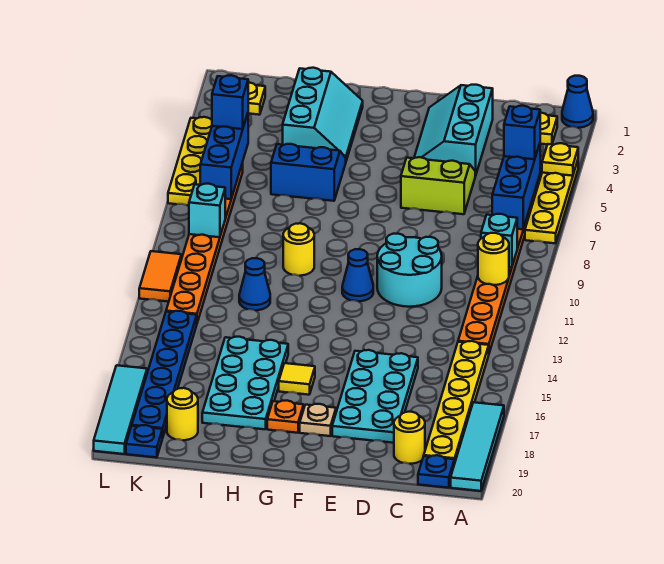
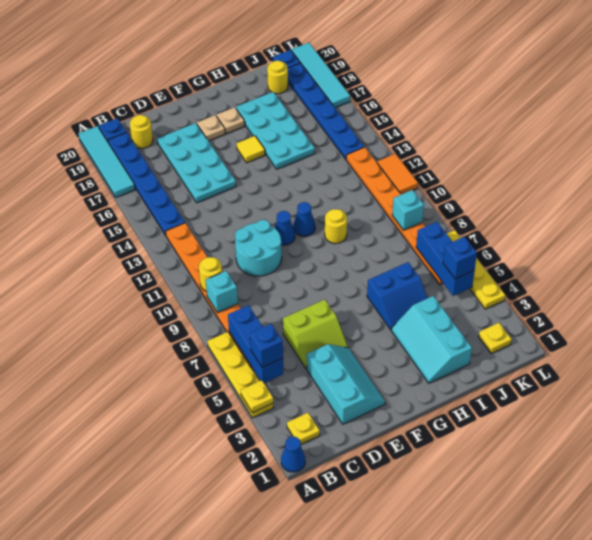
yellow 1x6 plate [424,341,489,464] -> blue 1x6 plate [108,132,185,235]
orange 1x1 plate [267,401,304,433] -> tan 1x1 plate [216,107,245,134]
blue 1x1 cone [239,258,270,310] -> blue 1x1 cone moved to [293,202,315,236]

